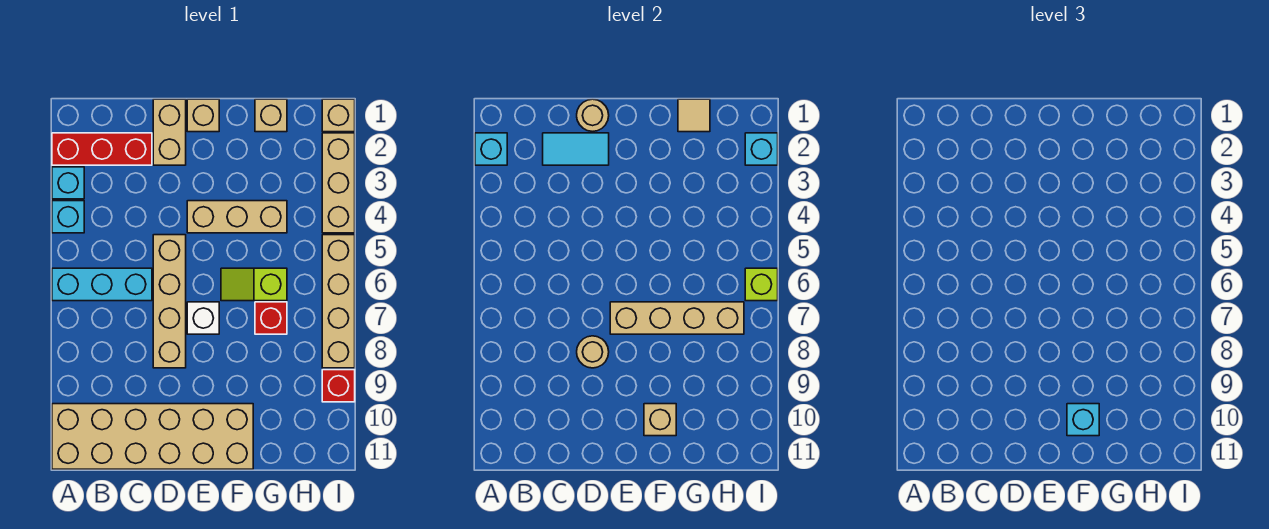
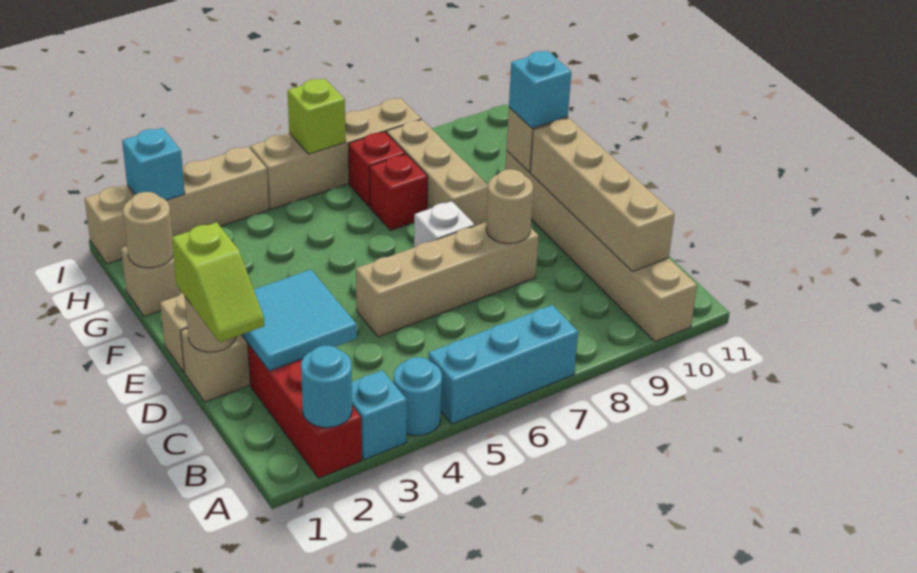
cyan 1x1 brick [475,133,507,165] -> cyan 1x1 round brick [301,346,352,428]
cyan 1x1 brick [52,201,84,233] -> cyan 1x1 round brick [394,357,442,436]
cyan 1x3 brick [52,268,152,301] -> cyan 1x3 brick turned to [428,305,578,424]
tan 2x6 brick [52,404,253,469] -> tan 1x6 brick [505,151,697,342]
cyan 1x2 tile [543,133,609,165] -> cyan 2x2 tile [242,269,357,371]
tan 1x3 brick [187,201,287,233] -> tan 1x3 brick moved to [387,120,488,226]
tan 1x4 brick [610,302,744,334] -> tan 1x4 brick moved to [530,118,675,272]
lime 1x2 slope [221,268,287,301] -> lime 1x2 slope moved to [172,222,265,342]
tan 1x1 tile [678,99,710,132] -> tan 1x1 round brick [123,192,173,268]
red 1x1 brick [322,370,355,402] -> red 1x1 brick moved to [348,132,405,207]

